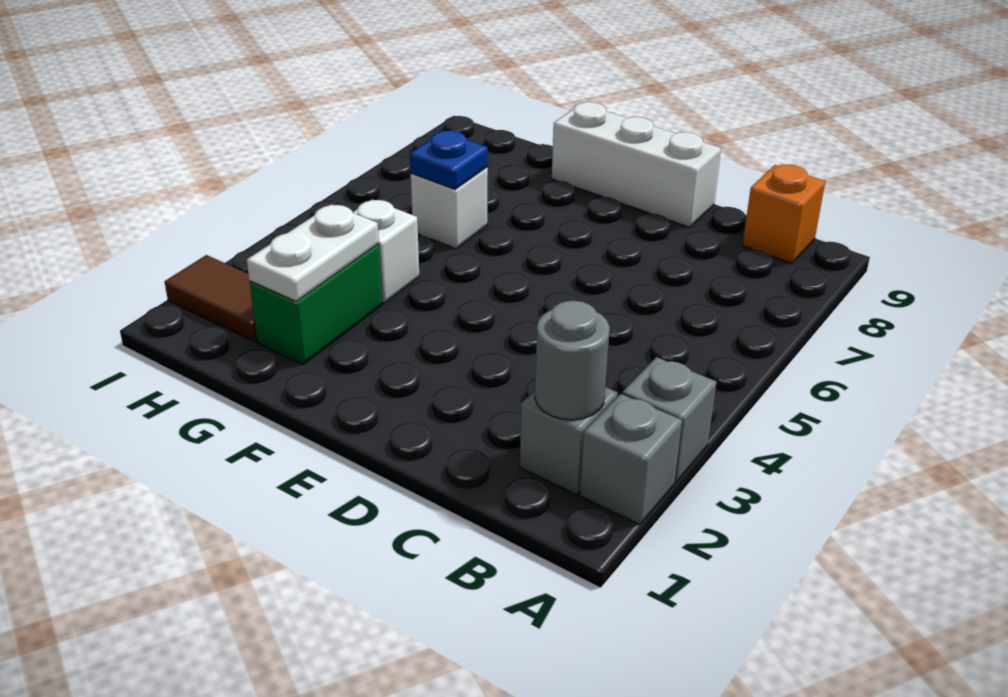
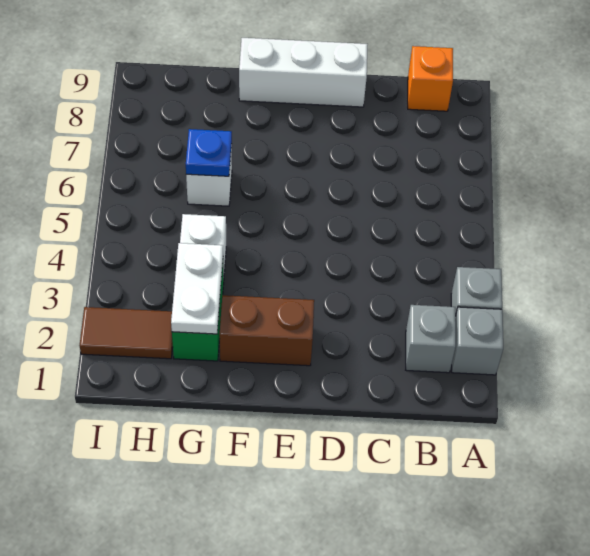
grey 1x1 round brick [535,301,610,420] -> none
none -> brown 1x2 brick [220,295,314,366]

